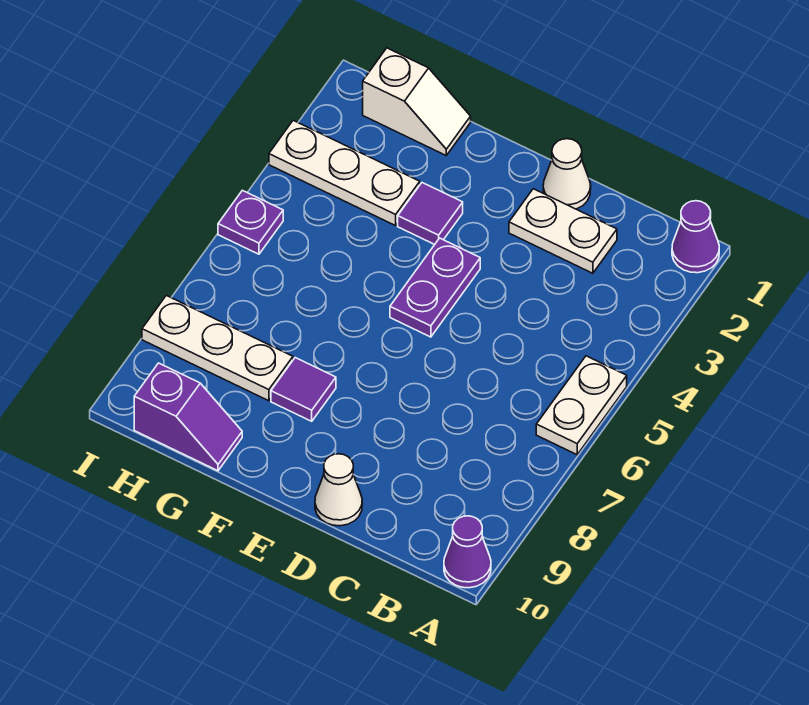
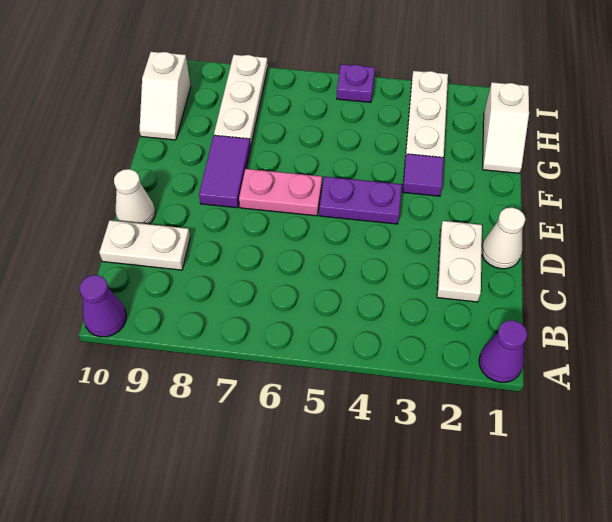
white 1x2 plate [536,356,627,455] -> white 1x2 plate moved to [99,220,190,270]
none -> pink 1x2 plate [239,169,322,216]
purple 1x1 tile [271,358,336,421] -> purple 1x2 tile [199,135,251,208]
purple 1x2 slope [134,363,242,471] -> white 1x2 slope [139,52,191,140]

